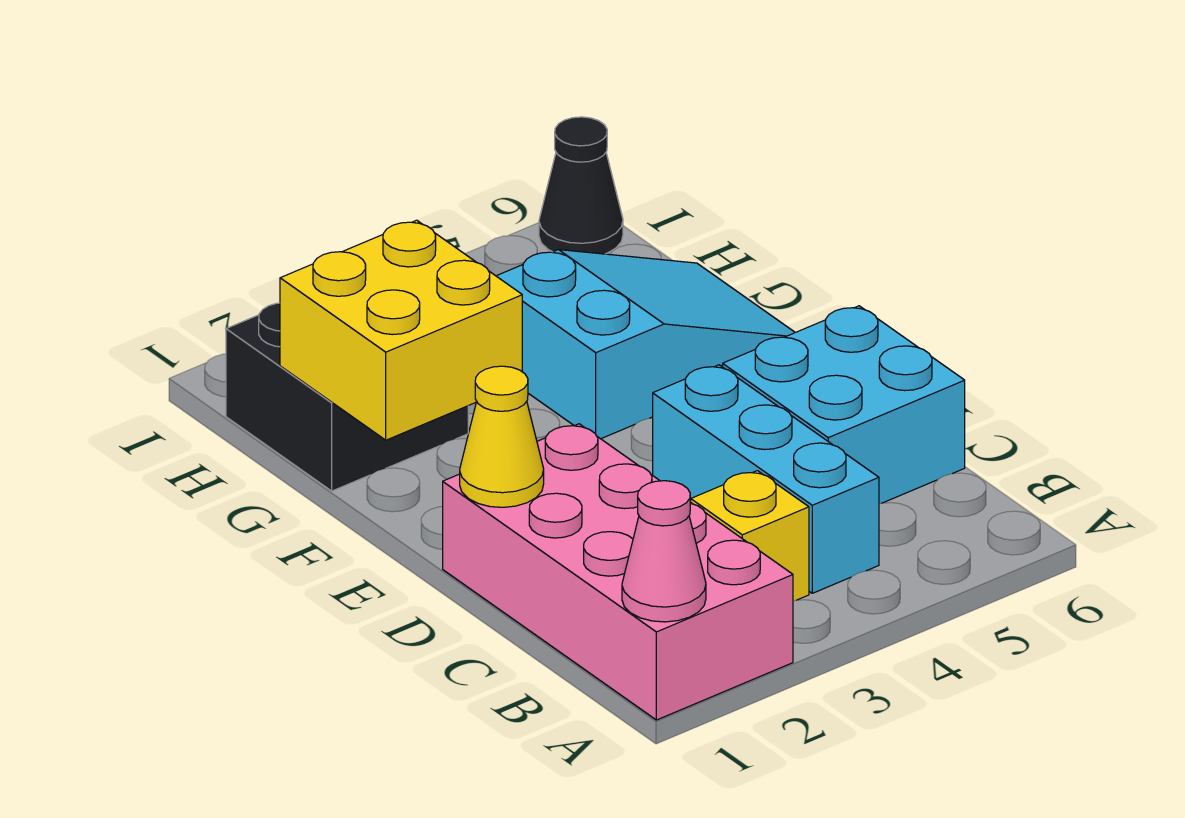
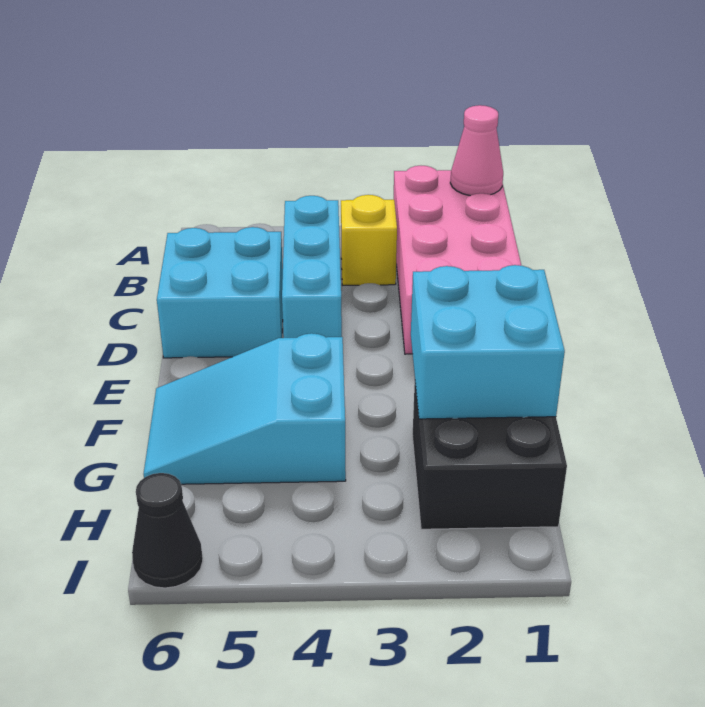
yellow 1x1 cone [460,366,544,507] -> none
yellow 2x2 brick [280,220,522,440] -> cyan 2x2 brick [411,265,565,419]

